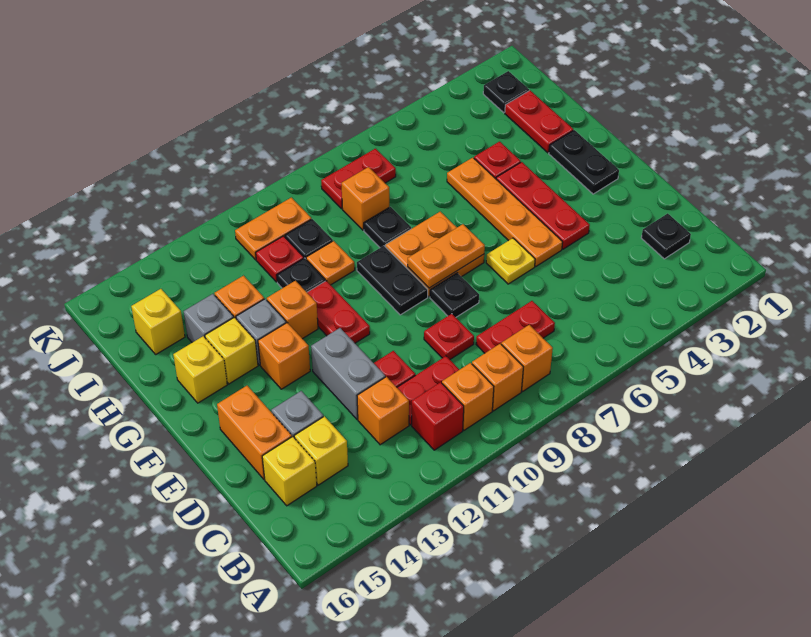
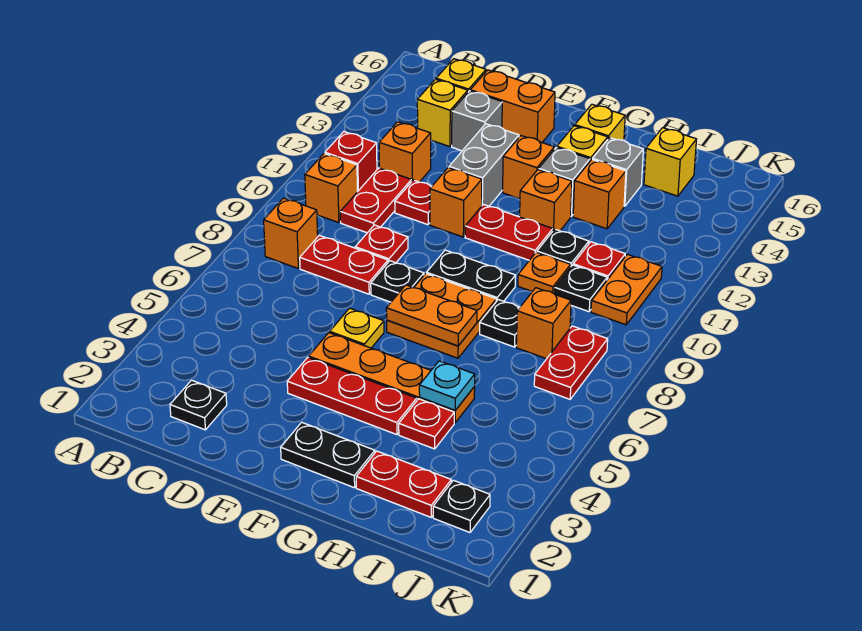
orange 1x1 brick [472,344,523,411] -> orange 1x1 brick moved to [430,168,482,237]
red 1x2 plate [476,301,555,353] -> red 1x2 plate turned to [300,235,388,294]
grey 1x2 brick [311,328,385,419] -> grey 1x2 brick turned to [449,124,519,206]
orange 1x2 plate [408,224,485,288] -> orange 1x2 plate turned to [386,285,477,346]
none -> cyan 1x1 plate [419,361,475,410]

